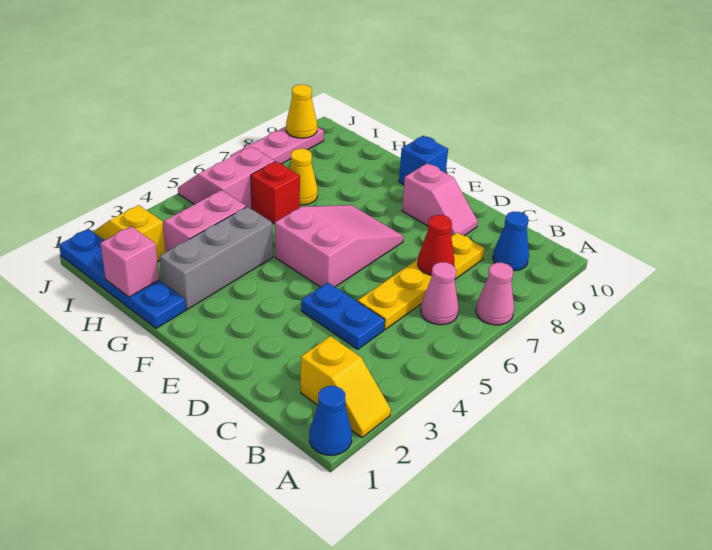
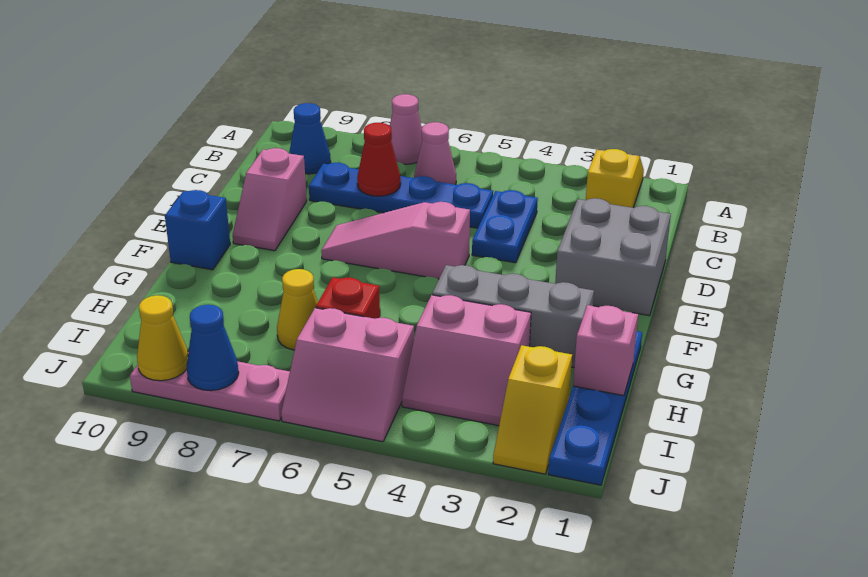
blue 1x1 cone [309,386,352,455] -> blue 1x1 cone moved to [186,305,239,391]
yellow 1x4 plate [358,233,485,329] -> blue 1x4 plate [309,163,493,228]
none -> grey 2x2 brick [555,198,671,316]
pink 1x2 slope [402,163,478,236] -> pink 1x2 slope turned to [233,148,307,251]
pink 2x3 slope [275,205,403,287] -> pink 1x3 slope [321,202,470,279]

